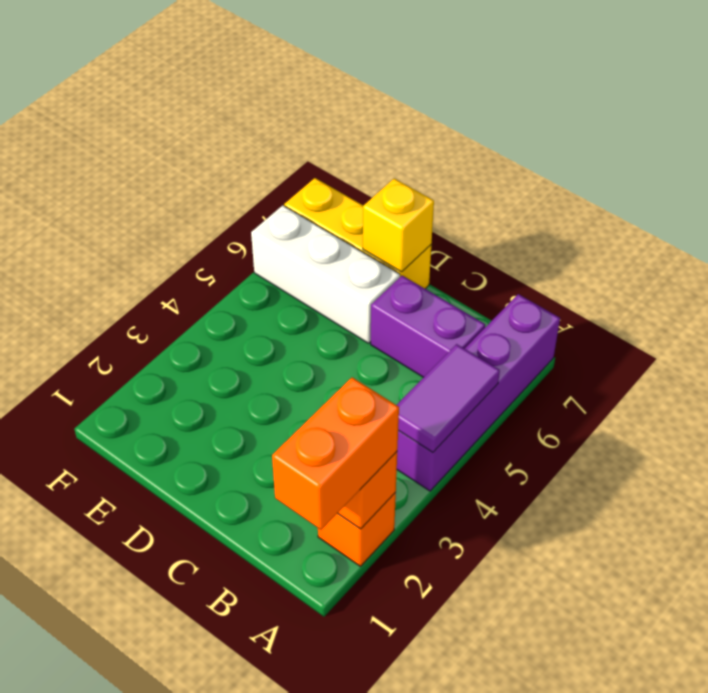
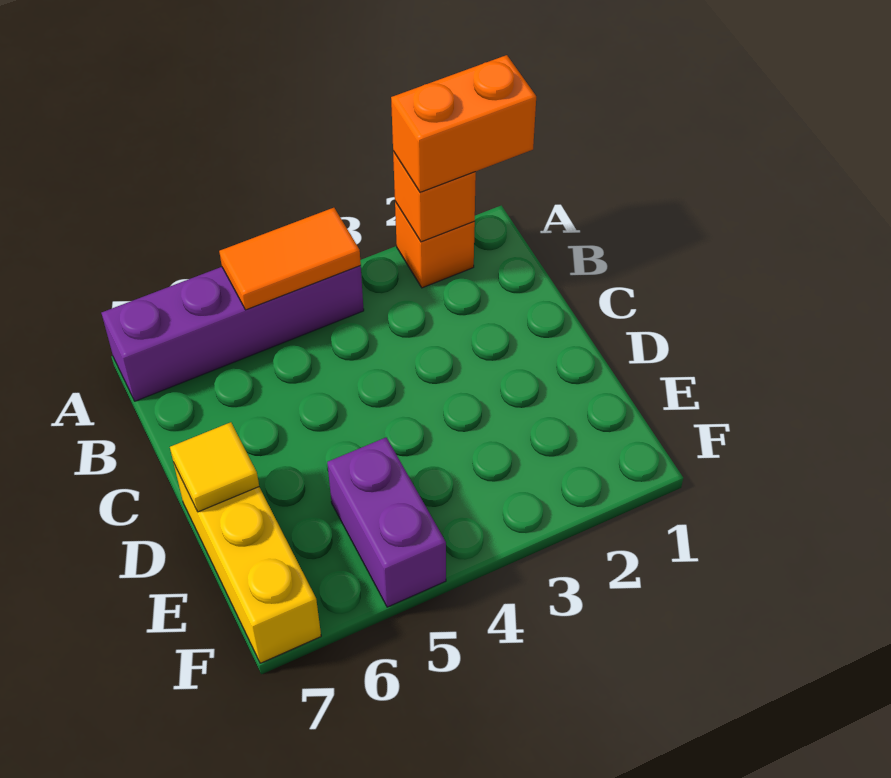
purple 1x2 tile [397,344,500,452] -> orange 1x2 tile [219,208,361,310]
purple 1x2 brick [371,276,485,377] -> purple 1x2 brick moved to [327,437,446,607]
white 1x3 brick [251,205,400,343] -> none
yellow 1x1 brick [363,179,434,272] -> yellow 1x1 tile [170,422,259,512]

